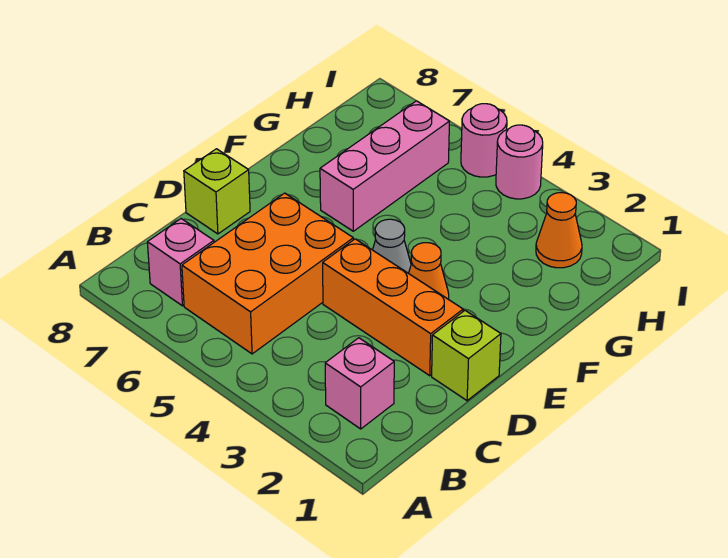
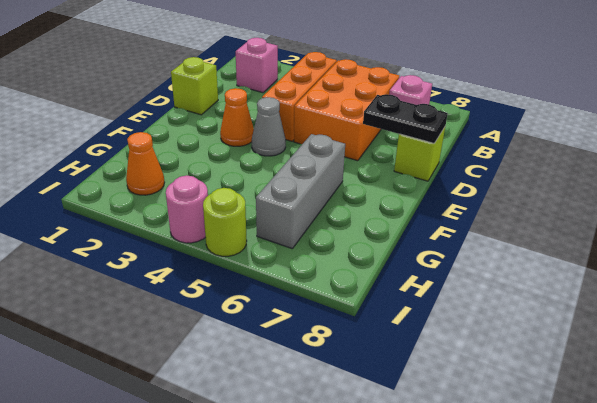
orange 1x3 brick [323,239,463,376] -> orange 1x3 brick turned to [262,52,337,141]
none -> black 1x2 plate [363,94,448,143]
pink 1x3 brick [320,101,450,231] -> grey 1x3 brick [256,134,345,248]
pink 1x1 round brick [461,104,507,177] -> lime 1x1 round brick [203,188,247,256]

